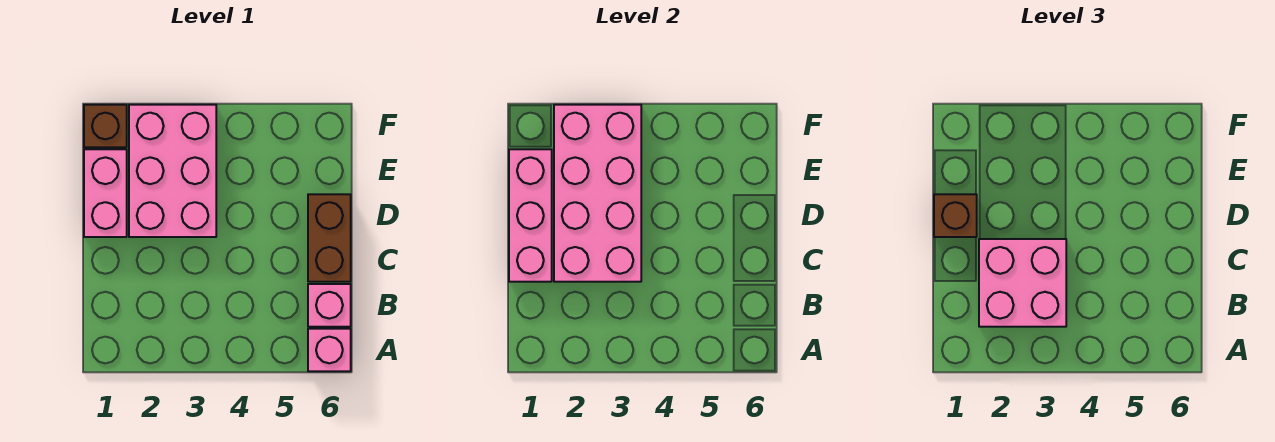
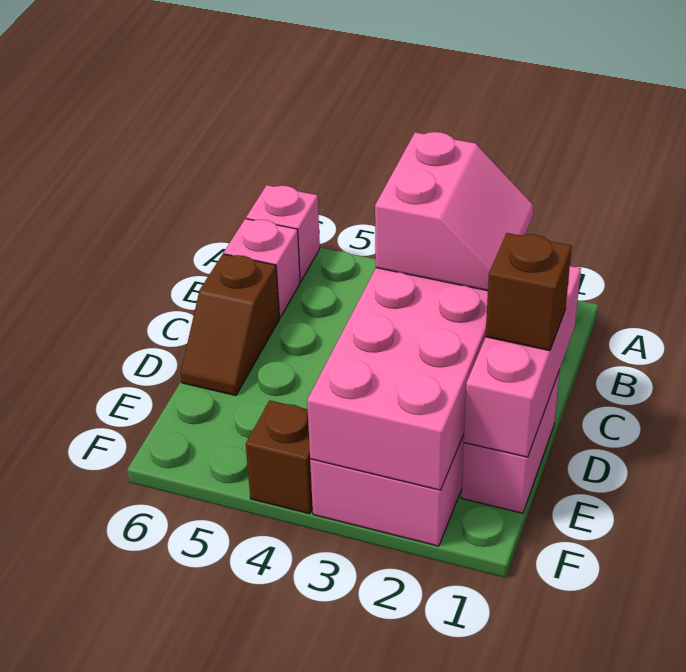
pink 2x2 brick [979,239,1066,327] -> pink 2x2 slope [375,132,534,291]
brown 1x2 brick [308,194,351,282] -> brown 1x2 slope [181,254,280,396]
brown 1x1 brick [84,105,127,147] -> brown 1x1 brick moved to [246,400,313,514]

